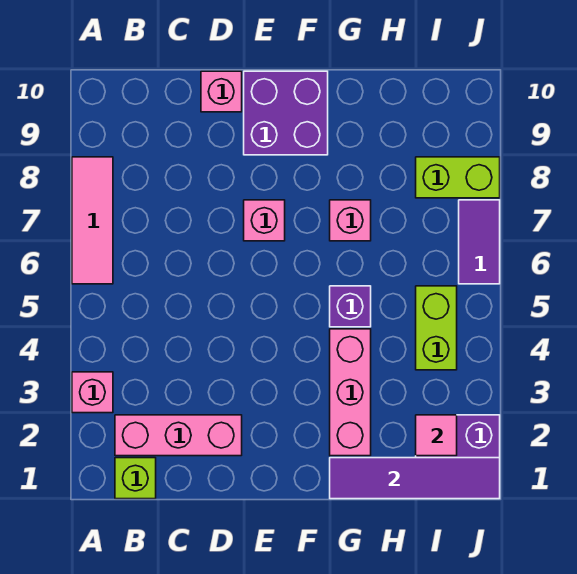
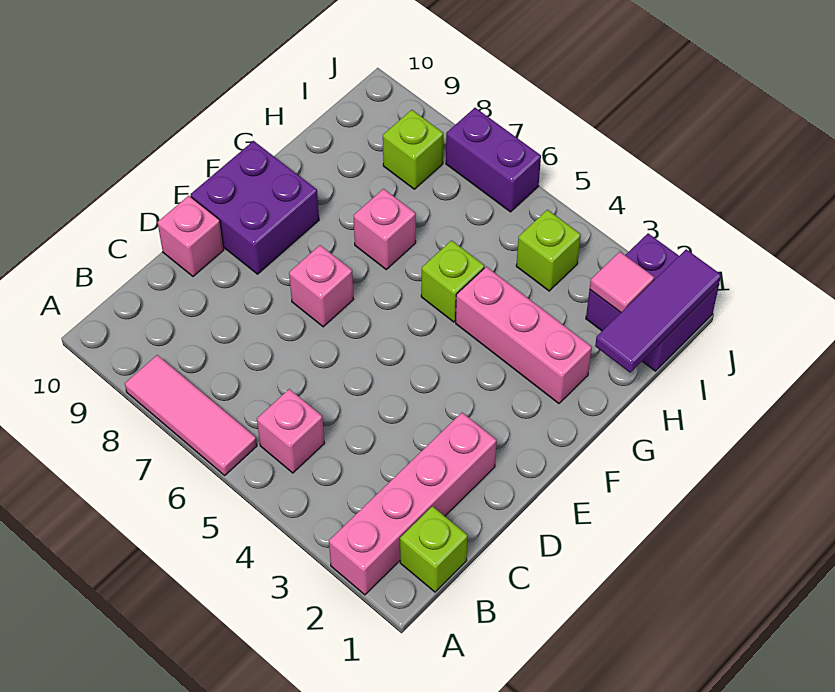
pink 1x1 brick [72,372,113,413] -> pink 1x1 brick moved to [257,389,324,473]
pink 1x3 brick [115,415,242,456] -> pink 1x4 brick [329,413,497,595]
purple 1x4 tile [330,458,500,499] -> purple 1x3 tile [595,249,721,373]
purple 1x1 brick [330,286,371,327] -> lime 1x1 brick [421,240,484,322]
lime 1x2 brick [416,286,457,370] -> lime 1x1 brick [516,210,581,291]
lime 1x2 brick [416,157,500,198] -> lime 1x1 brick [383,110,443,189]
purple 1x2 tile [459,200,500,284] -> purple 1x2 brick [446,108,541,212]

